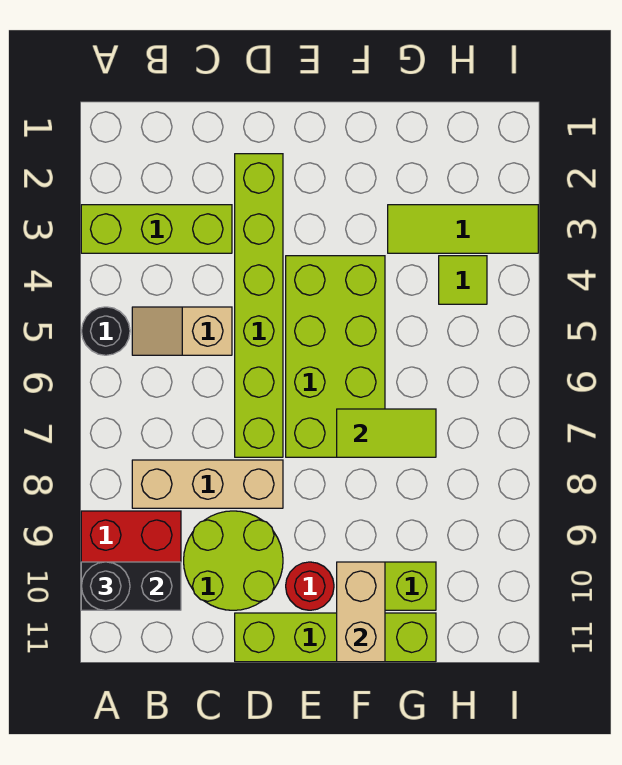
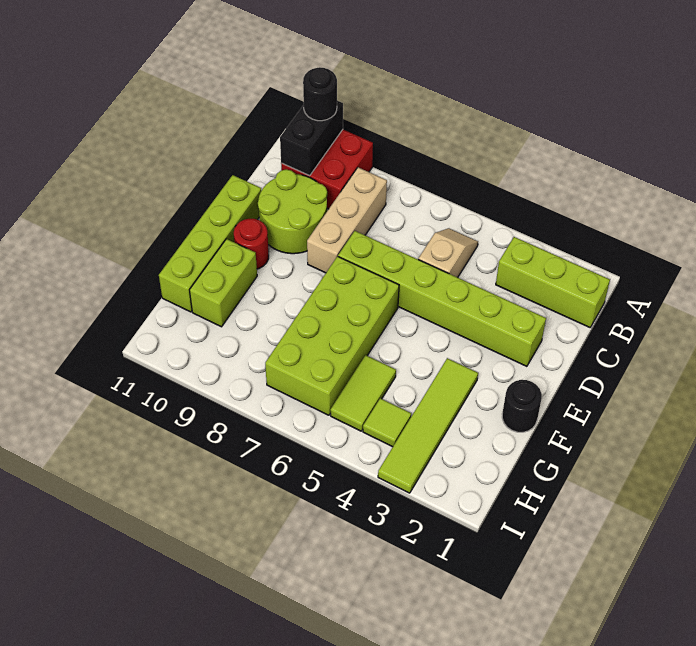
lime 1x3 brick [81,205,232,253] -> lime 1x3 brick turned to [496,237,610,327]
black 1x1 round brick [82,307,130,355] -> black 1x1 round brick moved to [502,380,542,432]
lime 2x4 brick [286,256,385,457] -> lime 2x4 brick turned to [265,256,399,415]
lime 1x2 tile [337,409,436,457] -> lime 1x2 tile moved to [330,355,396,431]
tan 1x2 brick [337,562,385,662] -> none
lime 1x3 tile [388,205,538,253] -> lime 1x4 tile [378,358,478,493]

